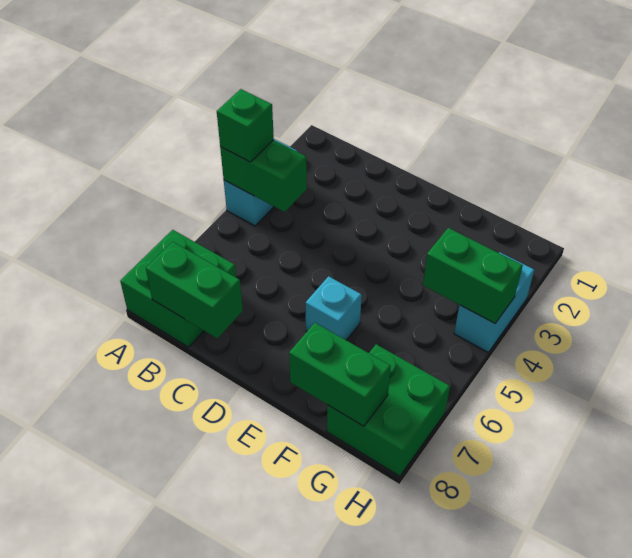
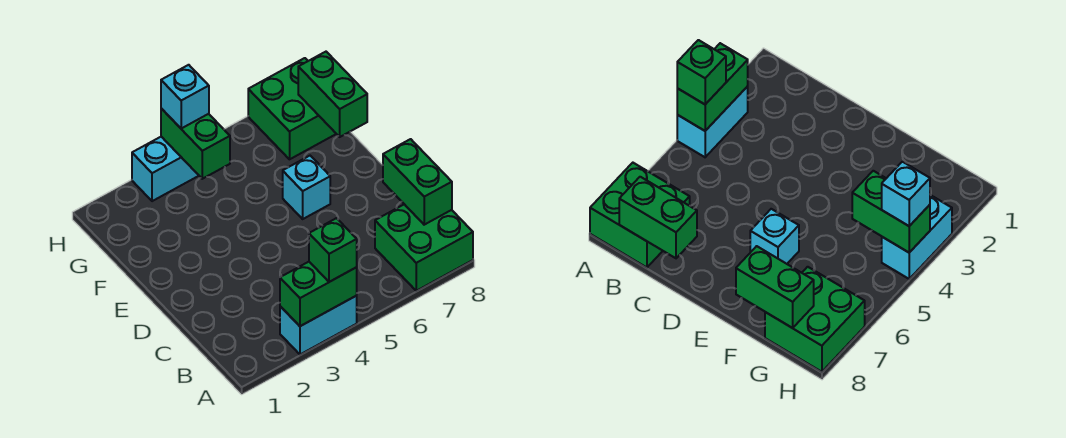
green 1x2 brick [220,140,307,212] -> green 1x2 brick turned to [280,262,357,326]
none -> cyan 1x1 brick [161,65,209,128]

